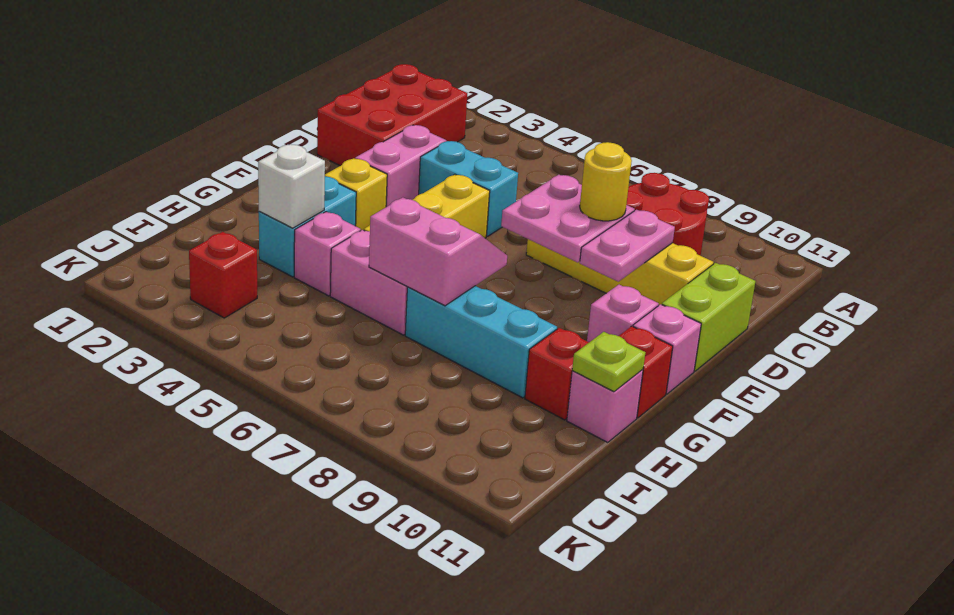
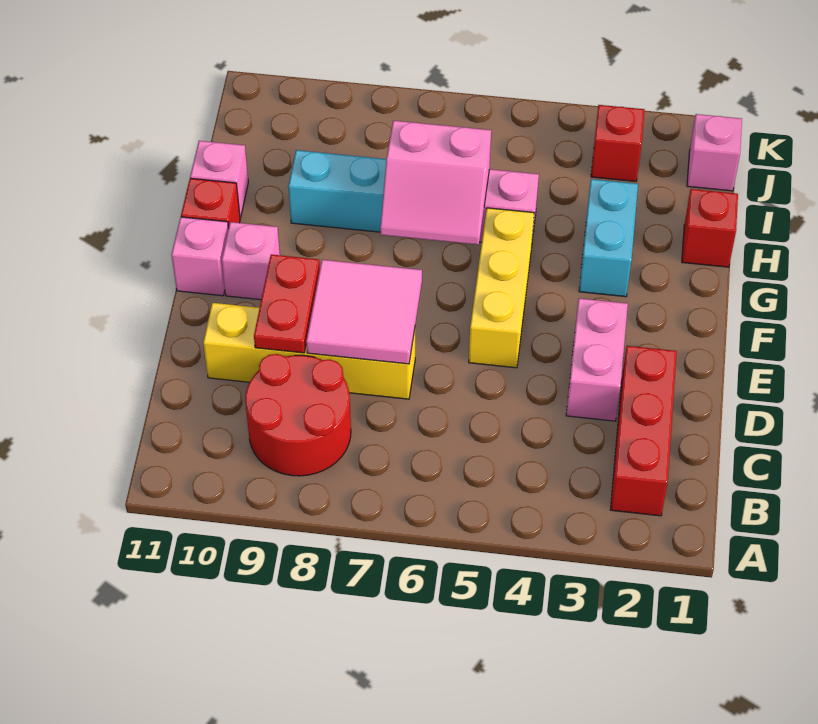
red 2x3 brick [317,64,467,166] -> red 1x3 brick [611,346,677,516]
cyan 1x2 brick [419,141,518,236] -> none
pink 2x2 plate [501,175,635,262] -> pink 2x2 tile [306,260,422,364]
yellow 1x1 round brick [580,142,632,221] -> none
pink 1x2 plate [580,210,675,282] -> red 1x2 plate [254,255,320,353]
lime 1x2 brick [662,263,755,371] -> none
yellow 1x1 brick [325,158,387,230] -> none
white 1x1 brick [258,144,325,228] -> none
pink 1x1 brick [294,212,361,296] -> pink 1x1 brick moved to [687,114,742,191]
red 1x1 brick [525,328,589,420] -> red 1x1 brick moved to [682,189,738,267]
lime 1x1 plate [572,332,645,392] -> none

